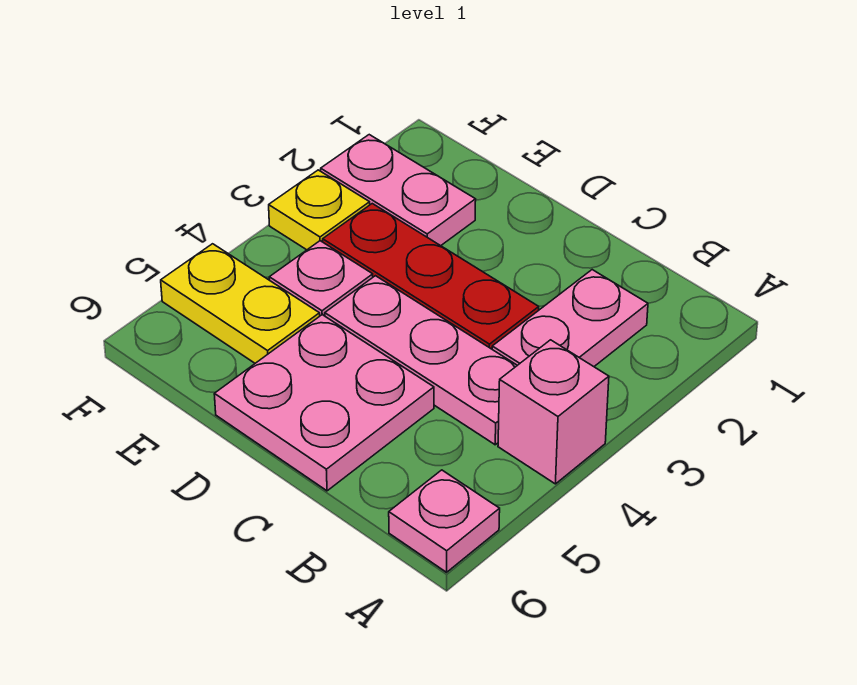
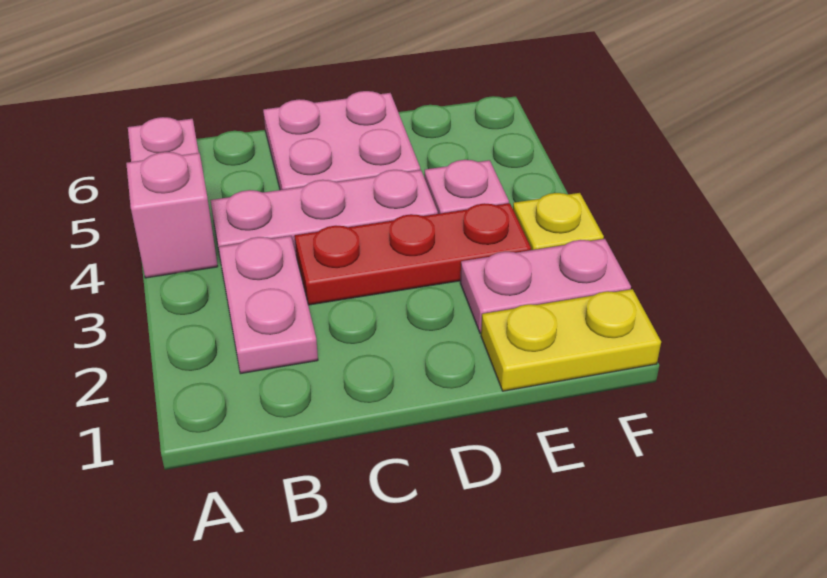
yellow 1x2 plate [161,244,320,363] -> yellow 1x2 plate moved to [481,289,661,391]

